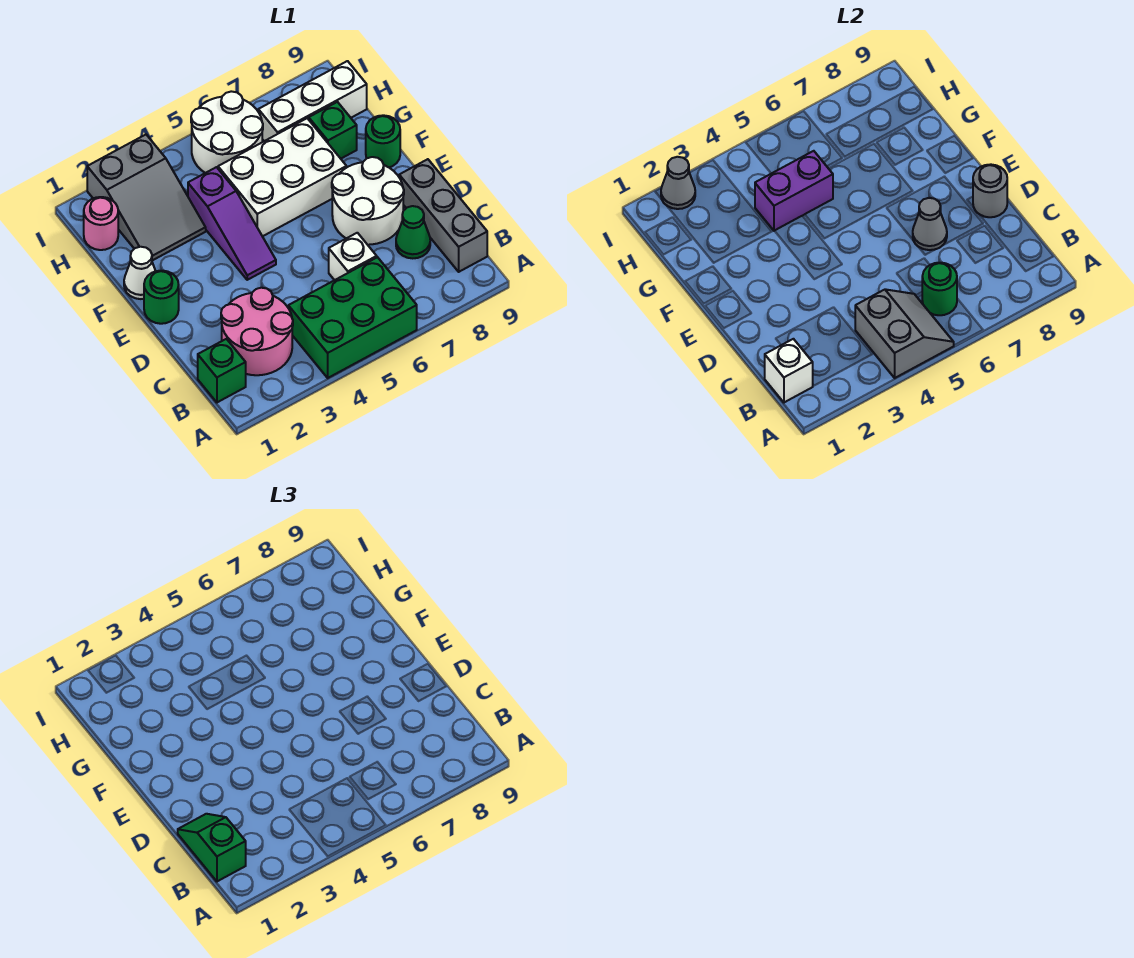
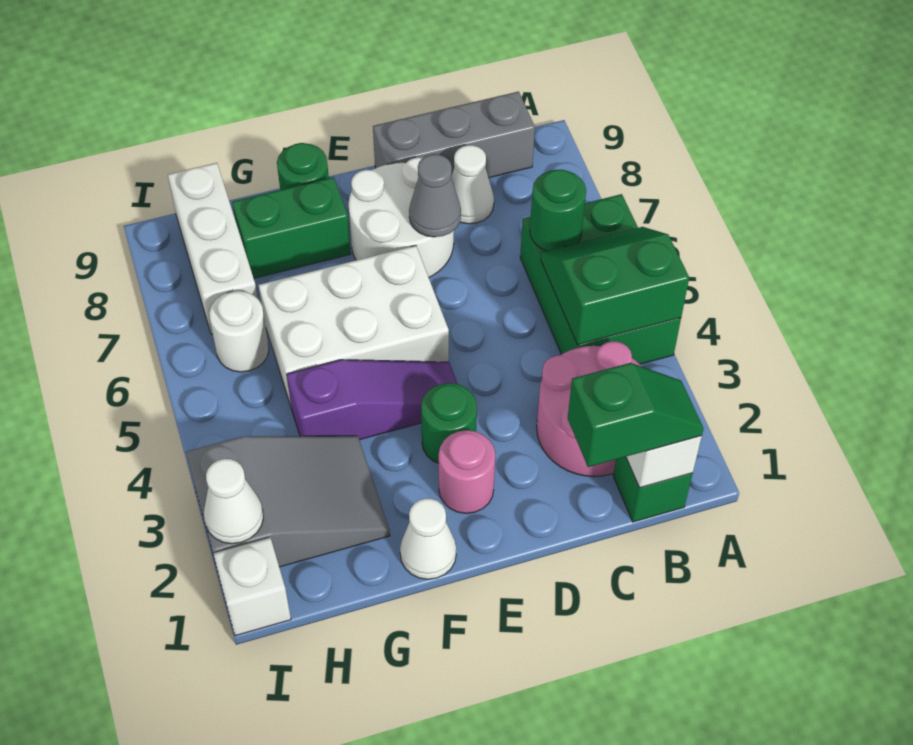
grey 2x2 slope [855,289,954,378] -> green 2x2 slope [541,227,689,345]
green 1x2 slope [178,814,246,881] -> green 1x2 slope turned to [568,363,704,467]
white 1x1 brick [329,233,377,280] -> white 1x1 brick moved to [213,538,291,636]
green 1x1 cone [396,206,430,258] -> white 1x1 cone [451,145,494,224]
grey 1x1 round brick [973,164,1007,217] -> none
green 1x1 round brick [144,271,179,324] -> green 1x1 round brick moved to [421,383,477,463]
white 2x3 brick [218,118,347,236] -> white 2x3 brick turned to [259,246,449,406]
purple 1x2 brick [755,151,833,231] -> none
green 1x1 brick [309,102,357,159] -> green 1x2 brick [232,177,351,278]
pink 1x1 round brick [84,197,118,250] -> pink 1x1 round brick moved to [439,430,495,513]
white 2x2 round brick [191,91,263,173] -> white 1x1 round brick [209,291,269,372]
grey 1x1 cone [661,157,695,209] -> white 1x1 cone [204,459,263,544]

